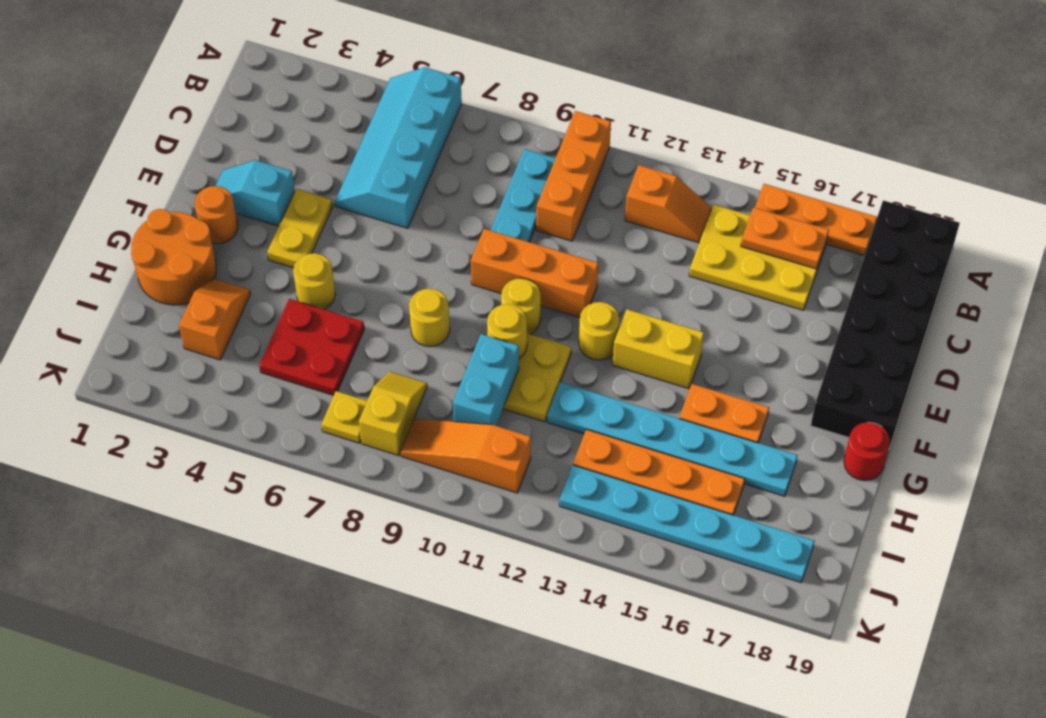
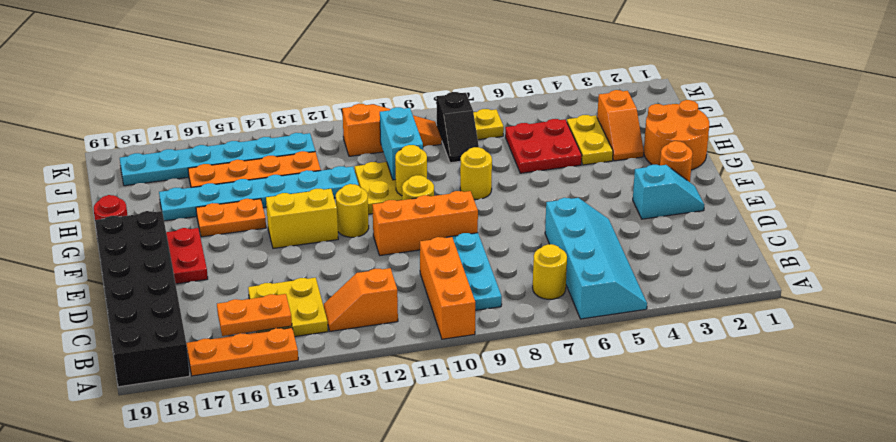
yellow 2x3 plate [689,205,827,310] -> yellow 2x2 plate [248,278,328,336]
yellow 1x2 plate [267,189,333,268] -> yellow 1x2 plate moved to [567,115,613,165]
none -> red 1x2 plate [166,228,208,284]
yellow 1x1 round brick [293,253,335,309] -> yellow 1x1 round brick moved to [533,244,567,299]
yellow 1x2 slope [359,372,427,456] -> black 1x2 slope [436,92,479,163]

